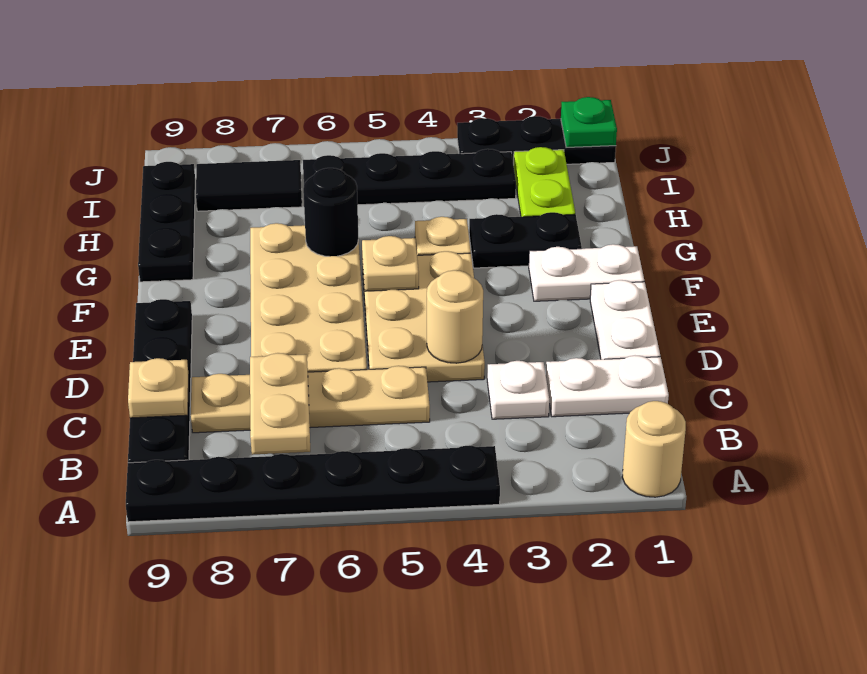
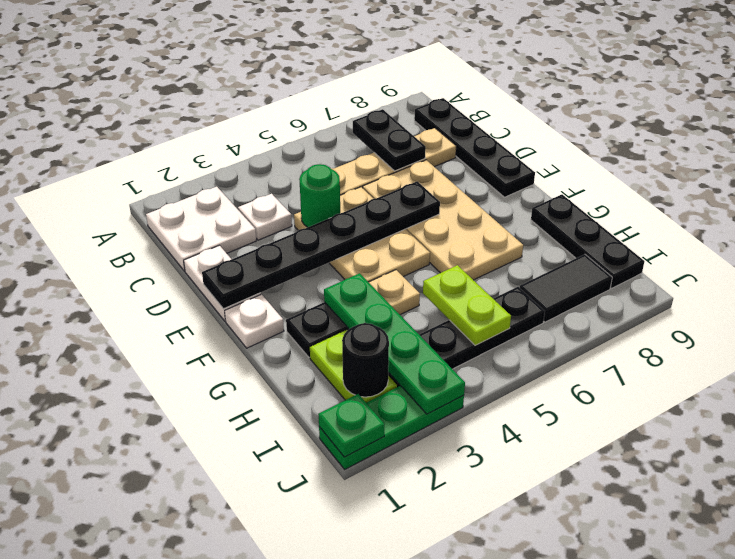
tan 1x1 round brick [622,401,686,497] -> none
black 1x6 plate [126,446,500,522] -> black 1x6 plate moved to [202,181,440,309]
tan 1x2 plate [250,353,310,455] -> black 1x2 plate [353,109,426,171]
white 1x2 plate [546,356,669,417] -> white 2x2 plate [146,187,256,271]
tan 1x1 plate [128,358,189,418] -> none
tan 1x1 round brick [427,270,483,363] -> green 1x1 round brick [299,164,340,227]
white 1x2 plate [529,244,644,301] -> white 1x1 plate [225,294,284,348]
tan 1x1 plate [362,236,419,291] -> none
none -> green 1x4 plate [324,273,465,414]
black 1x1 round brick [303,168,358,256] -> black 1x1 round brick moved to [342,323,389,397]
none -> lime 1x2 plate [423,265,511,345]
black 1x3 plate [457,116,616,165] -> green 1x3 plate [319,386,464,469]

